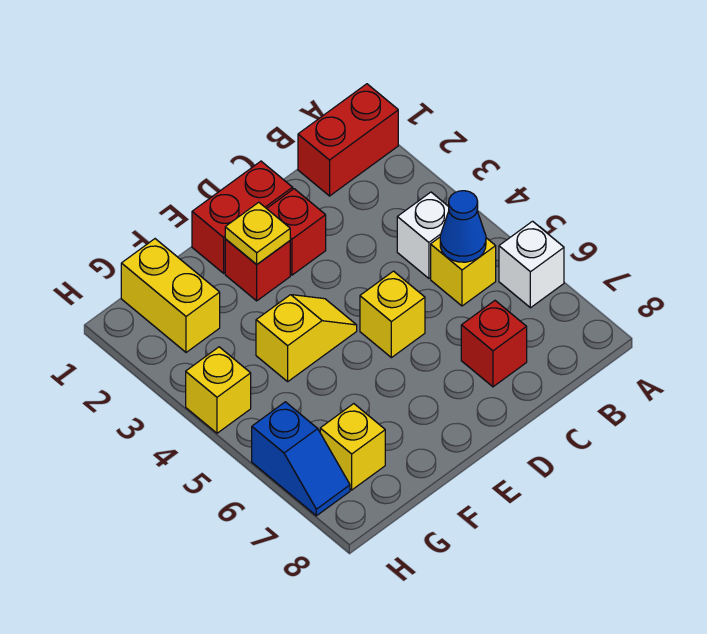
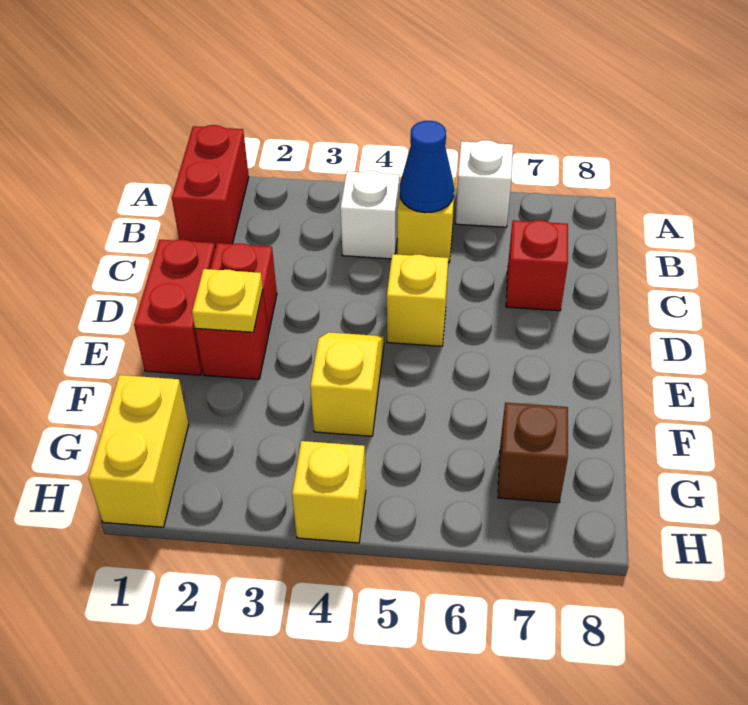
yellow 1x2 brick [121,239,220,352] -> yellow 1x2 brick turned to [88,375,189,527]
yellow 1x1 brick [320,404,385,490] -> brown 1x1 brick [498,403,568,503]
blue 1x2 slope [252,402,350,516] -> none

